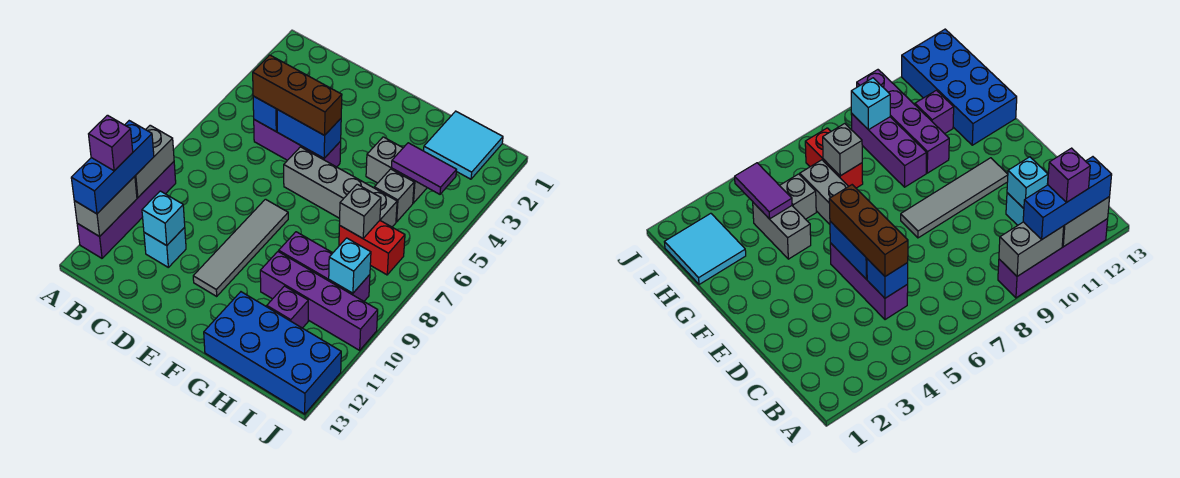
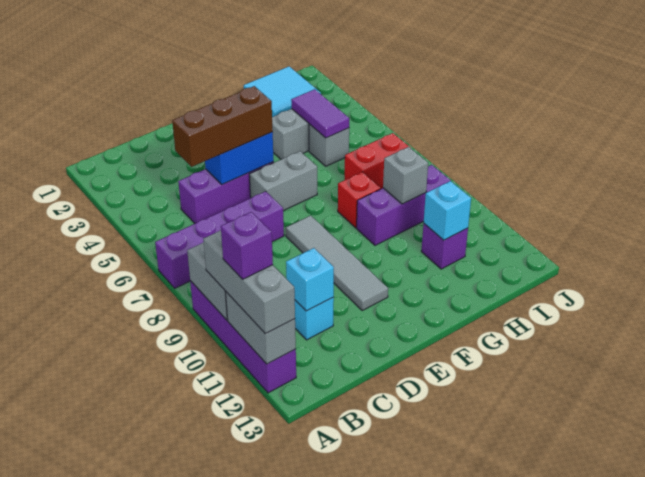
blue 1x3 brick [71,121,154,214] -> grey 1x3 brick [203,230,295,334]
blue 1x1 brick [253,96,277,131] -> none
grey 1x4 brick [284,147,397,227] -> grey 1x2 brick [249,151,317,211]
none -> red 1x1 brick [338,172,381,228]
purple 1x4 brick [260,252,378,350] -> purple 1x4 brick moved to [155,191,284,288]
blue 2x4 brick [204,292,341,414] -> none
purple 1x2 tile [391,143,456,194] -> purple 1x2 tile turned to [291,89,349,138]
grey 1x1 brick [339,184,381,238] -> grey 1x1 brick moved to [383,147,428,204]
cyan 1x1 brick [329,238,371,293] -> cyan 1x1 brick moved to [424,181,471,240]

